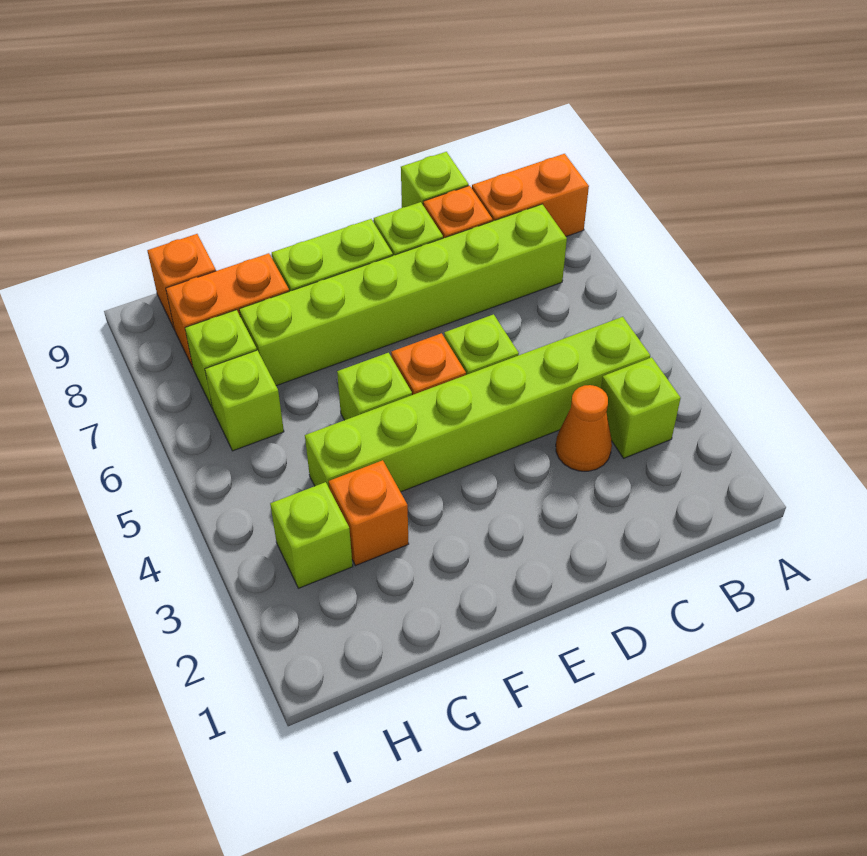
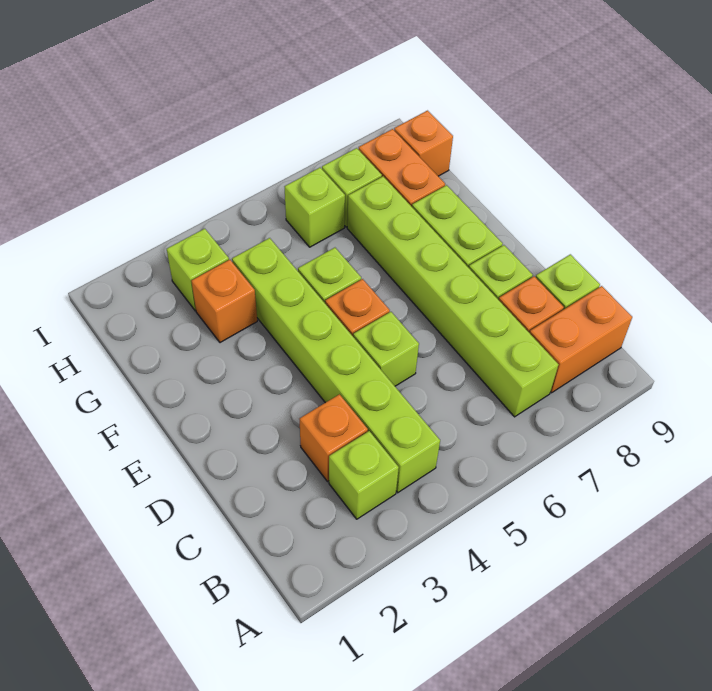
orange 1x2 brick [472,154,589,236] -> orange 1x2 brick turned to [530,286,632,393]
orange 1x1 cone [556,385,612,471] -> orange 1x1 brick [300,394,368,482]

